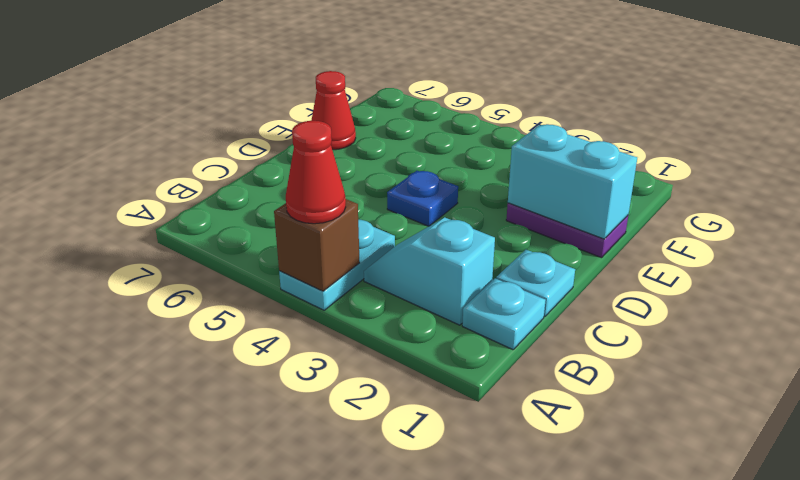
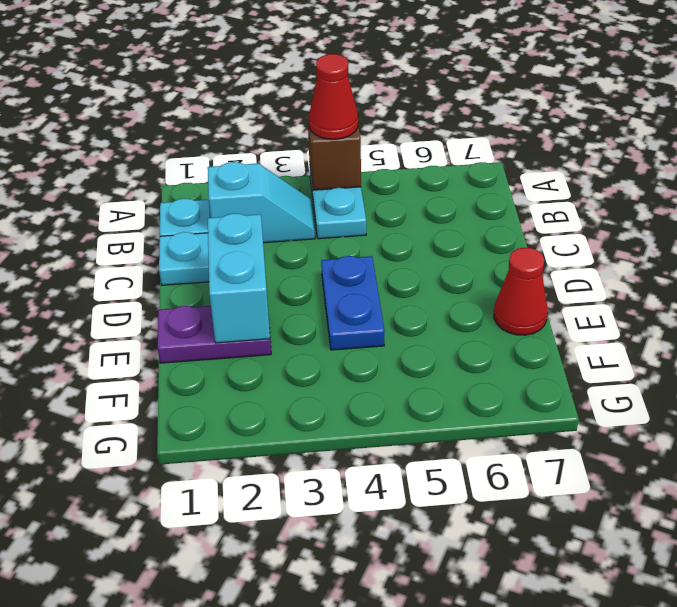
blue 1x1 plate [387,171,458,226] -> blue 1x2 plate [321,256,385,350]
cyan 1x2 brick [508,124,637,239] -> cyan 1x2 brick turned to [208,213,270,343]

